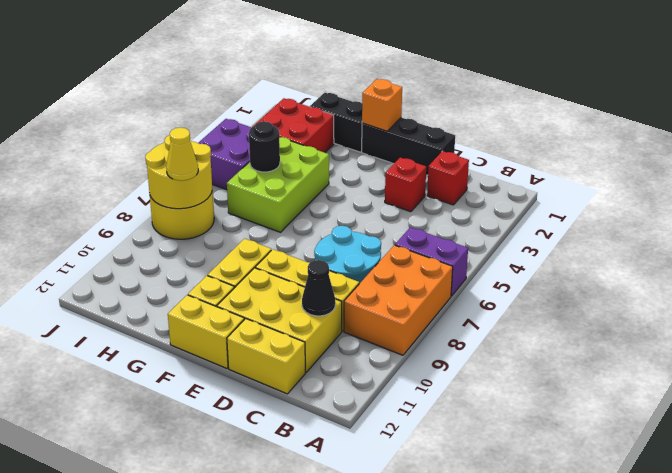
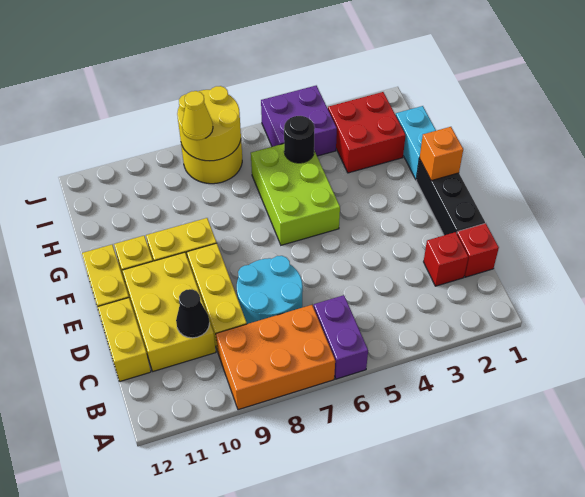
red 1x1 brick [385,158,426,212] -> red 1x1 brick moved to [457,223,499,277]
black 1x2 brick [310,93,362,152] -> cyan 1x2 brick [396,106,436,180]
lime 2x3 brick [227,137,329,232] -> lime 2x3 brick turned to [251,144,340,245]

